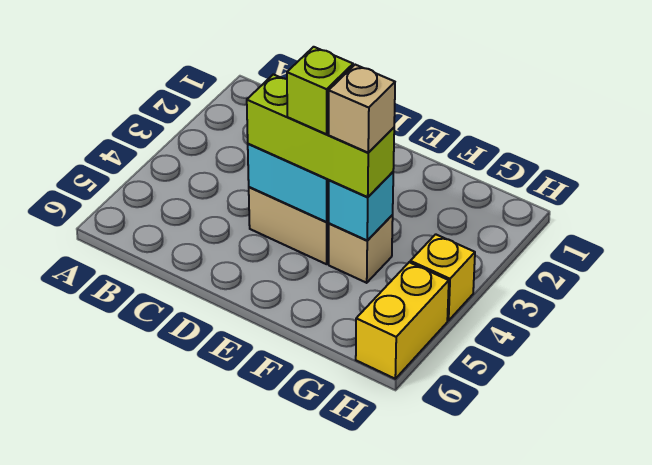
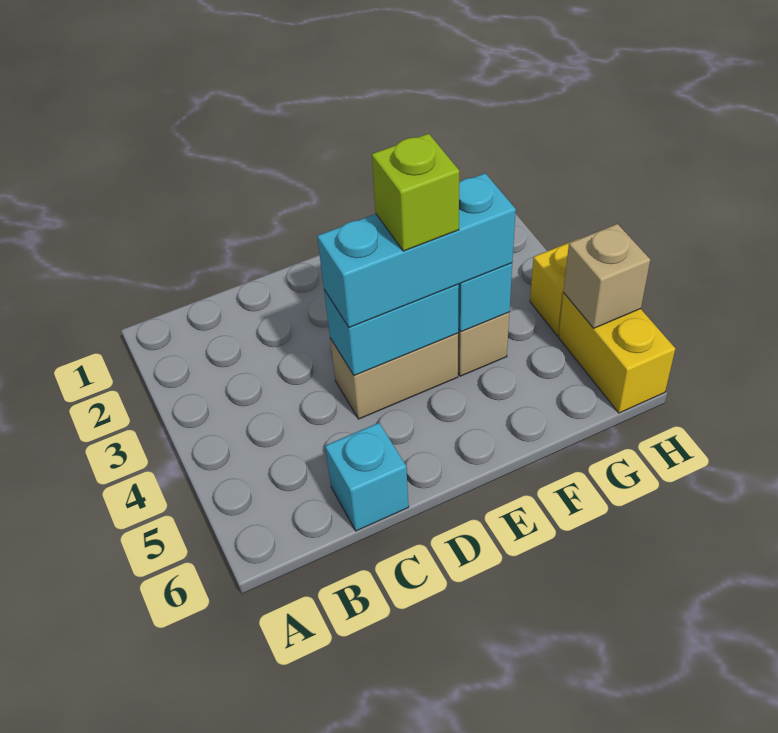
none -> cyan 1x1 brick [325,423,409,531]
lime 1x3 brick [247,74,394,197] -> cyan 1x3 brick [317,173,516,328]
tan 1x1 brick [329,65,395,153] -> tan 1x1 brick moved to [563,224,650,328]

